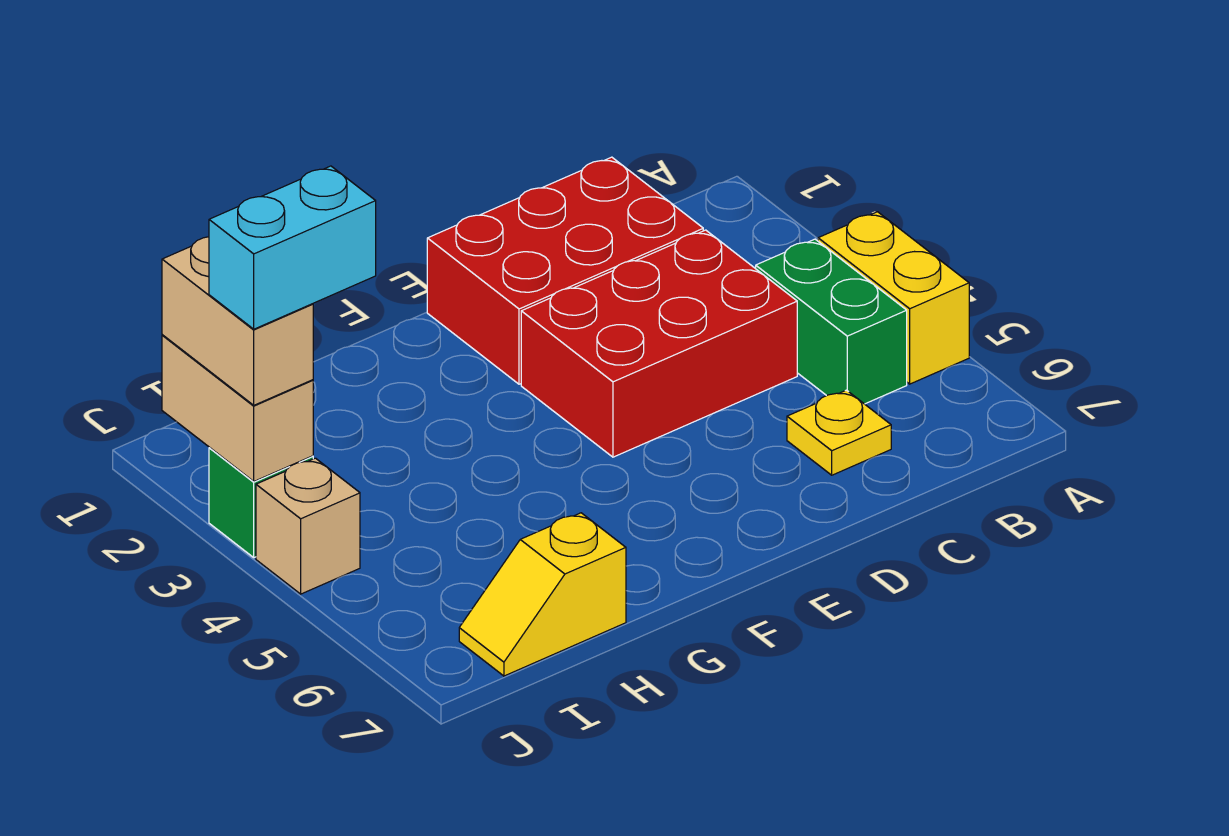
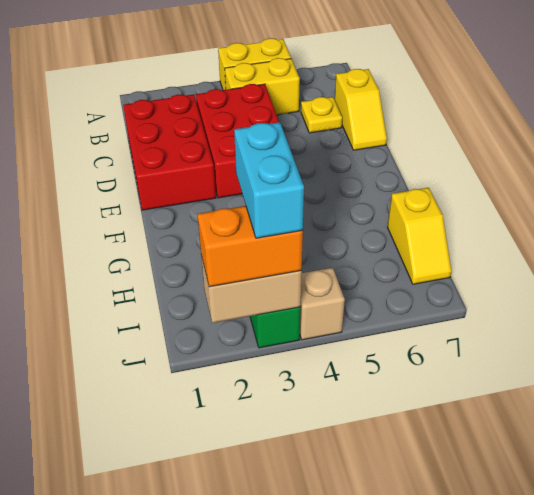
green 1x2 brick [756,239,907,404] -> yellow 1x2 brick [225,58,300,115]
none -> yellow 1x2 slope [335,69,387,150]
tan 1x2 brick [162,237,313,405] -> orange 1x2 brick [198,206,303,287]

